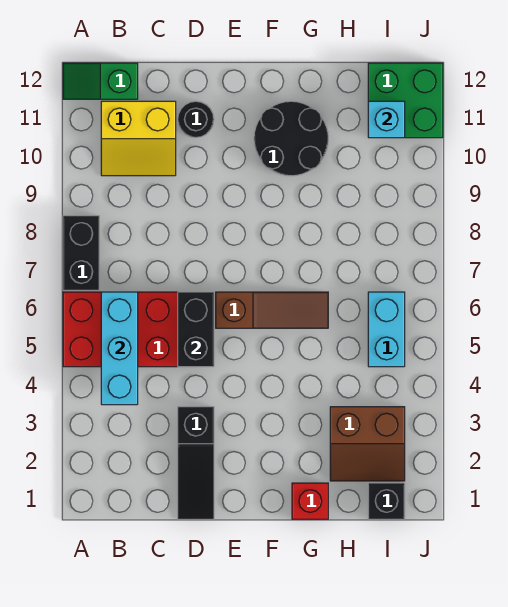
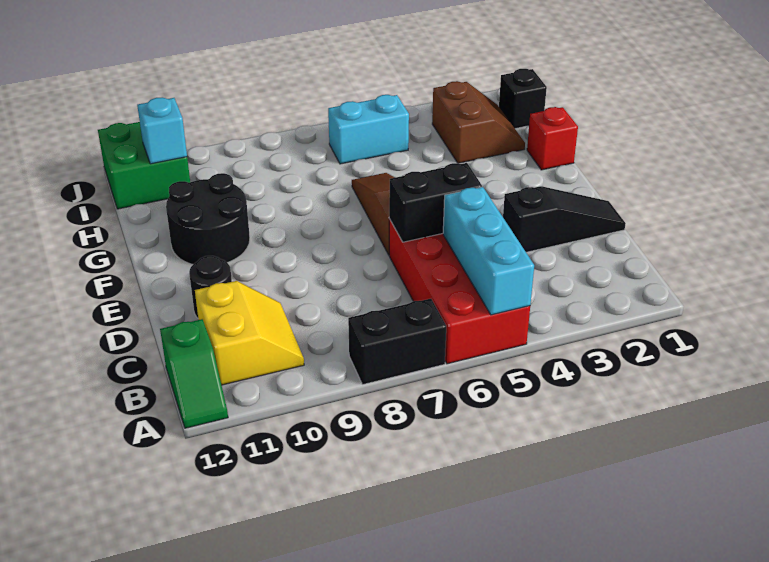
cyan 1x3 brick [101,292,138,405] -> cyan 1x3 brick turned to [443,187,534,315]

